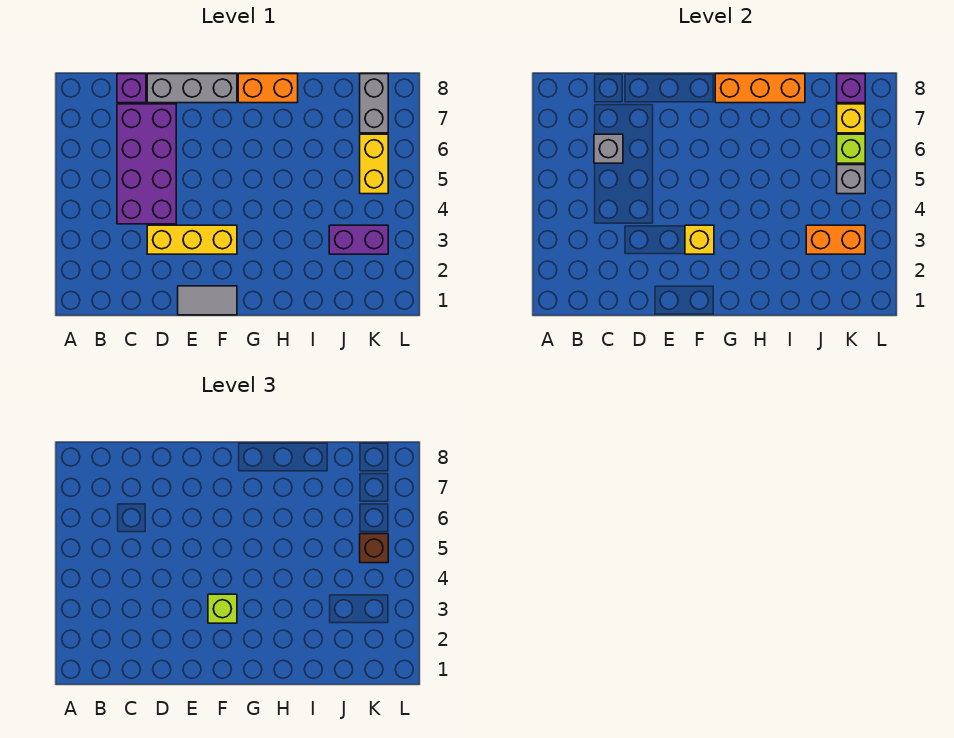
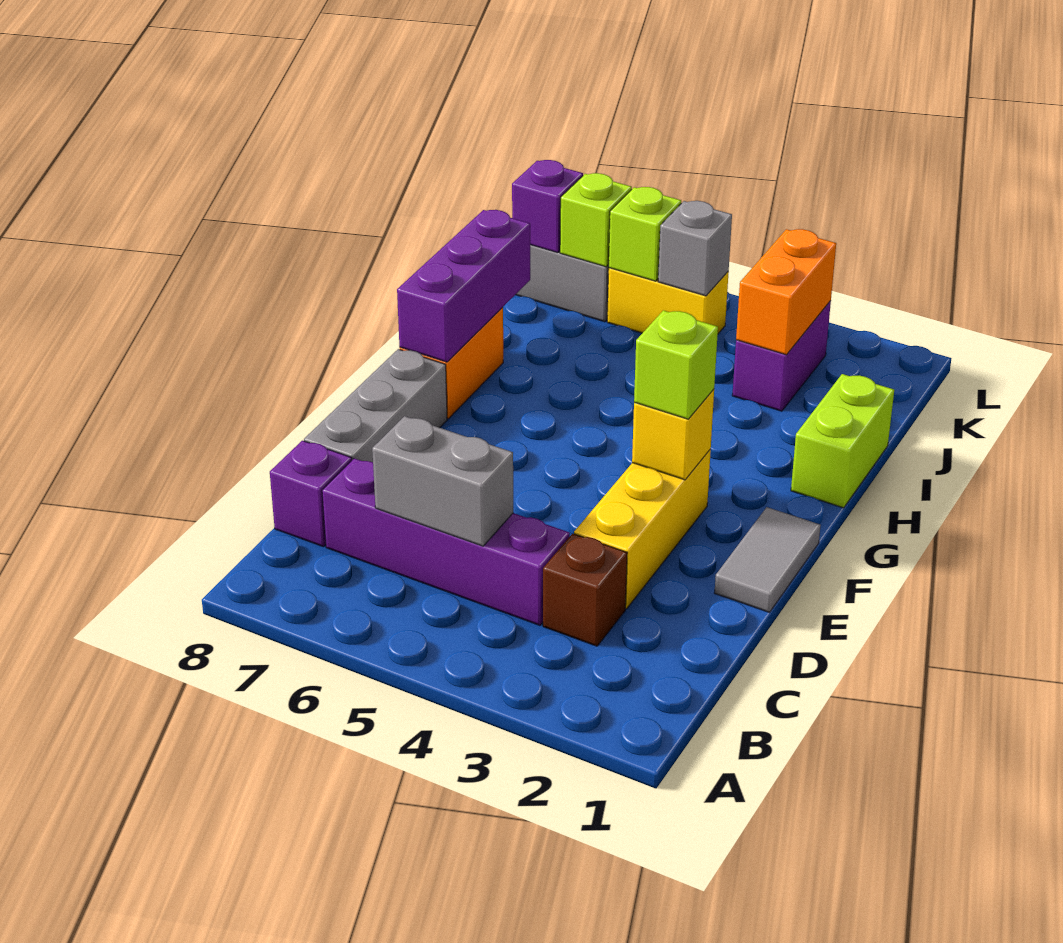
purple 2x4 brick [117,104,176,224] -> purple 1x4 brick [322,458,570,625]
grey 1x1 brick [594,134,623,163] -> grey 1x2 brick [372,416,513,546]
orange 1x3 brick [715,74,805,103] -> purple 1x3 brick [397,210,530,362]
none -> lime 1x2 brick [791,374,894,508]
brown 1x1 brick [360,534,388,563] -> brown 1x1 brick moved to [543,534,627,646]
yellow 1x1 brick [837,104,865,133] -> lime 1x1 brick [560,173,632,267]

